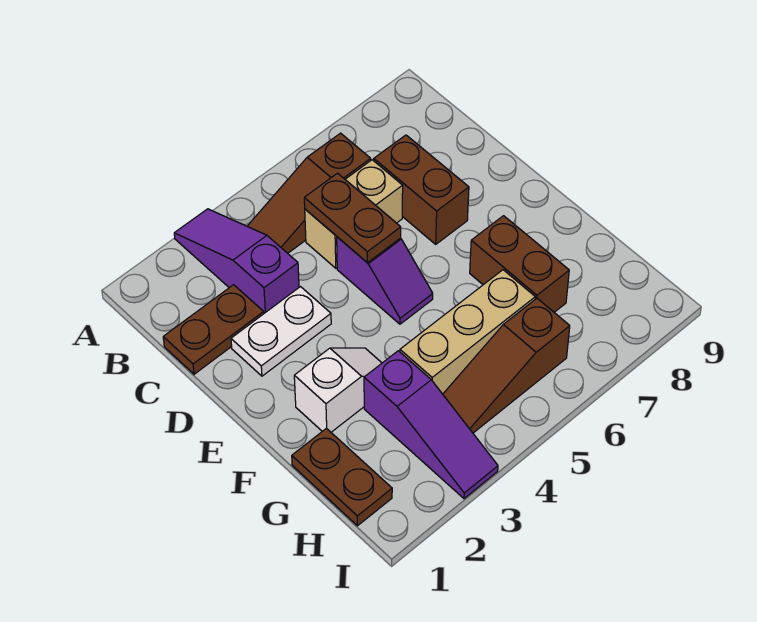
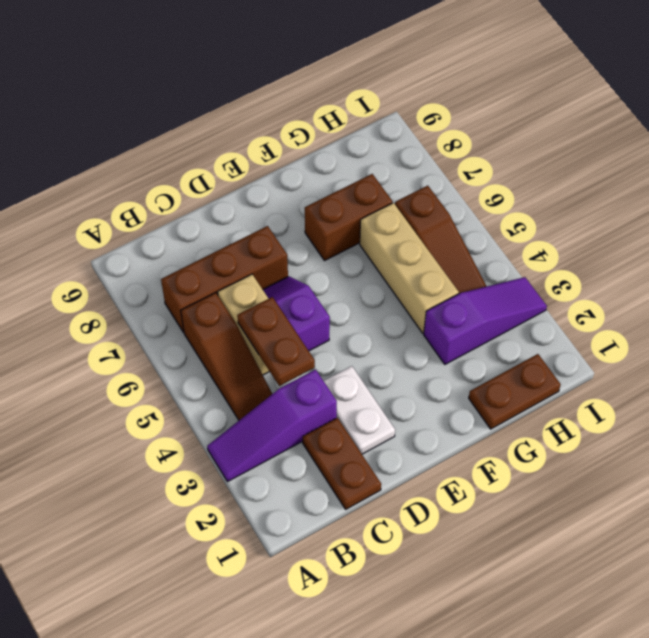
brown 1x2 plate [304,173,401,263] -> brown 1x2 plate turned to [237,297,315,386]
brown 1x2 brick [374,135,469,244] -> brown 1x3 brick [161,226,288,332]
purple 1x2 slope [337,237,433,324] -> purple 1x2 slope turned to [263,276,330,351]
white 1x2 slope [294,348,382,432] -> none

